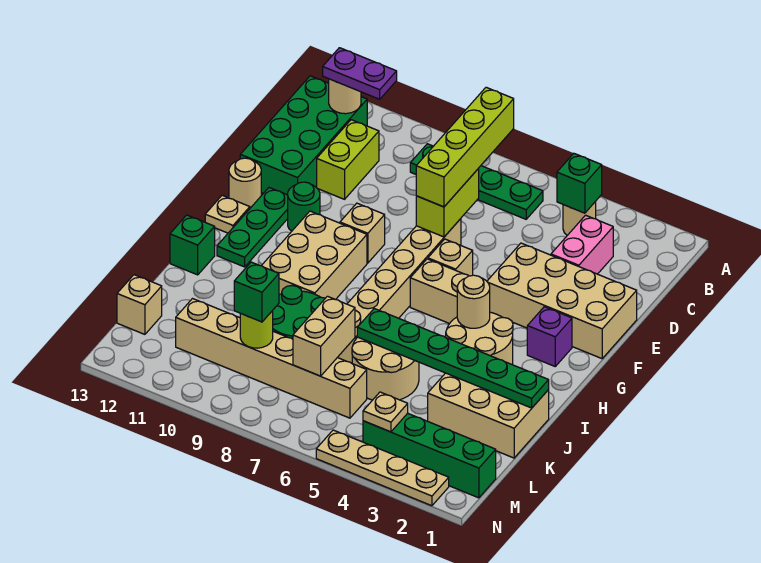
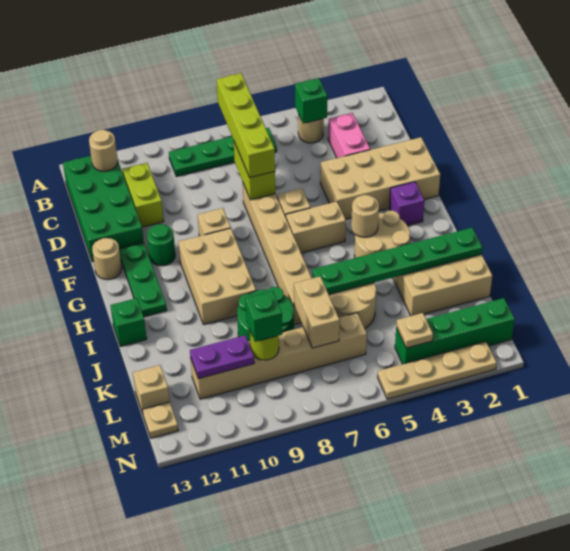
purple 1x2 plate [323,48,397,99] -> purple 1x2 plate moved to [190,335,254,379]
tan 1x1 plate [205,195,250,233] -> tan 1x1 plate moved to [142,402,178,438]

